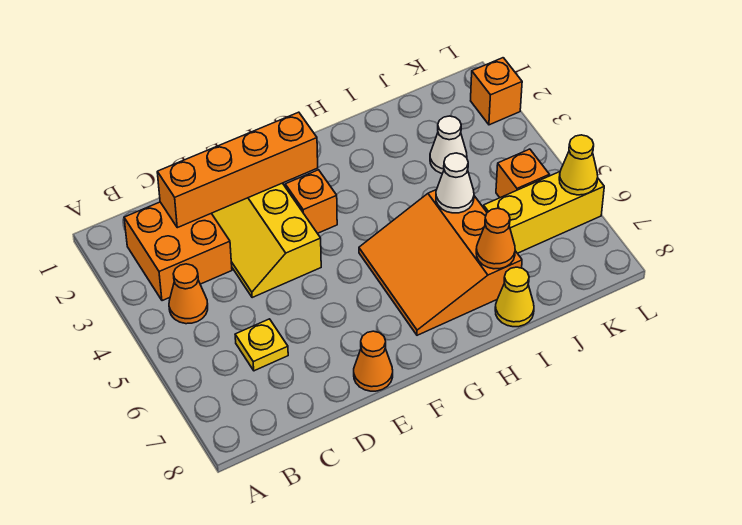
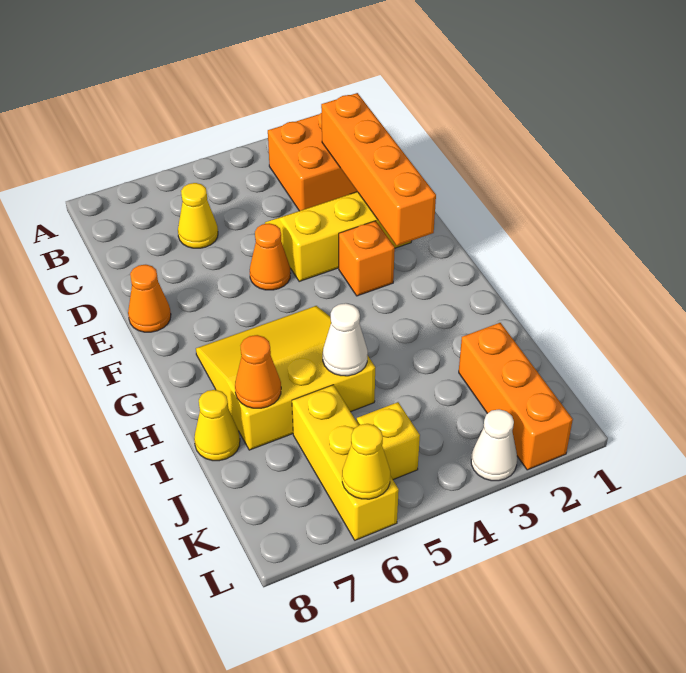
orange 1x1 cone [169,264,208,324] -> orange 1x1 cone moved to [250,223,291,290]
yellow 1x1 plate [235,319,288,371] -> yellow 1x1 cone [178,183,218,248]
orange 3x3 slope [359,190,522,335] -> yellow 3x3 slope [196,306,375,450]
white 1x1 cone [430,116,467,174] -> white 1x1 cone moved to [471,409,517,481]
orange 1x1 brick [496,149,549,198] -> yellow 1x1 brick [357,402,420,480]
orange 1x1 brick [471,58,522,125] -> orange 1x3 brick [459,323,573,470]

